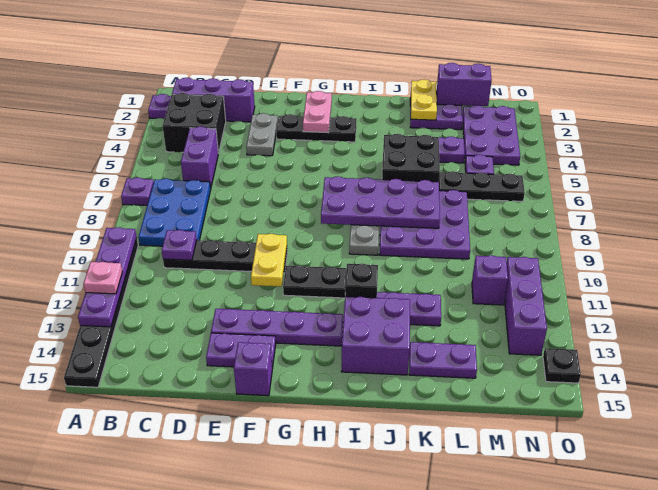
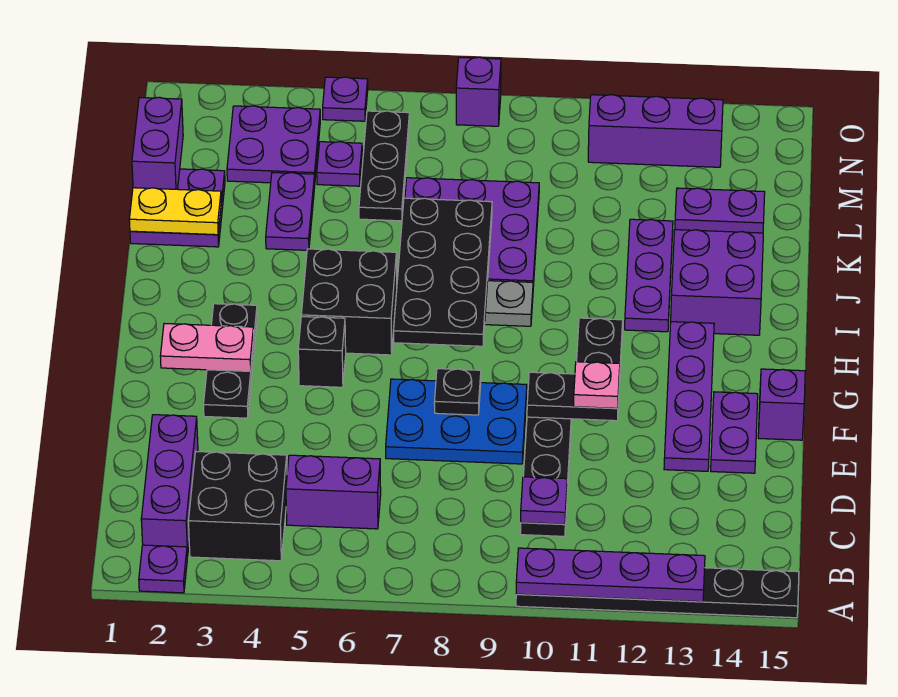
purple 1x1 plate [121,178,154,205] -> purple 1x1 plate moved to [323,77,368,121]
pink 1x1 plate [84,262,122,294] -> pink 1x1 plate moved to [574,362,620,408]
blue 2x3 plate [138,179,211,246] -> blue 2x3 plate moved to [386,379,527,464]
grey 1x2 plate [246,113,278,156] -> none
yellow 1x2 plate [251,234,287,287] -> black 1x2 plate [527,372,619,421]
purple 2x4 plate [321,177,440,228] -> black 2x4 plate [394,198,492,346]
black 1x1 brick [345,263,378,298] -> black 1x1 brick moved to [298,317,346,387]
black 2x2 brick [382,134,440,182] -> black 2x2 brick moved to [301,249,397,355]
purple 1x2 plate [409,342,477,378] -> purple 1x2 plate turned to [675,188,765,233]
purple 2x3 plate [462,105,520,165] -> purple 2x2 plate [227,106,320,183]
purple 1x1 brick [472,255,508,305] -> purple 1x1 brick moved to [456,57,501,126]
black 1x1 plate [543,348,581,383] -> black 1x1 plate moved to [434,369,481,415]

